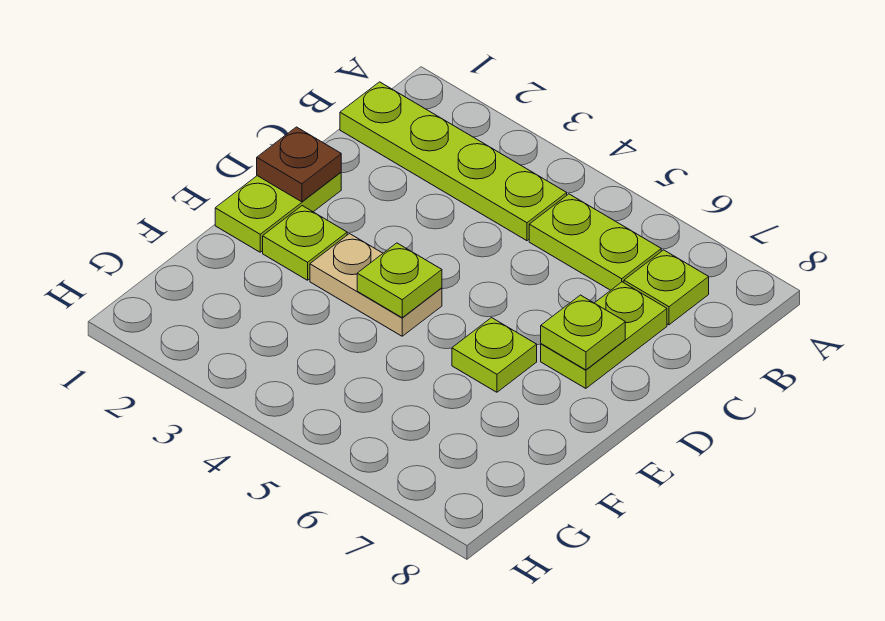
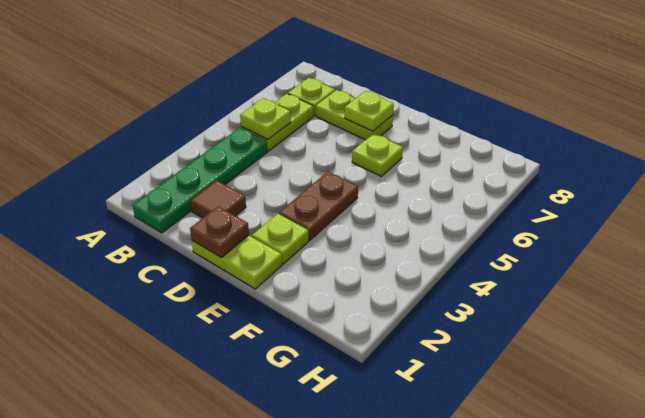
lime 1x4 plate [340,82,567,241] -> green 1x4 plate [133,128,267,233]
none -> brown 1x1 tile [191,181,246,218]
tan 1x2 plate [310,234,442,336] -> brown 1x2 plate [279,171,358,240]
lime 1x1 plate [357,243,442,318] -> lime 1x1 plate moved to [240,98,291,140]

